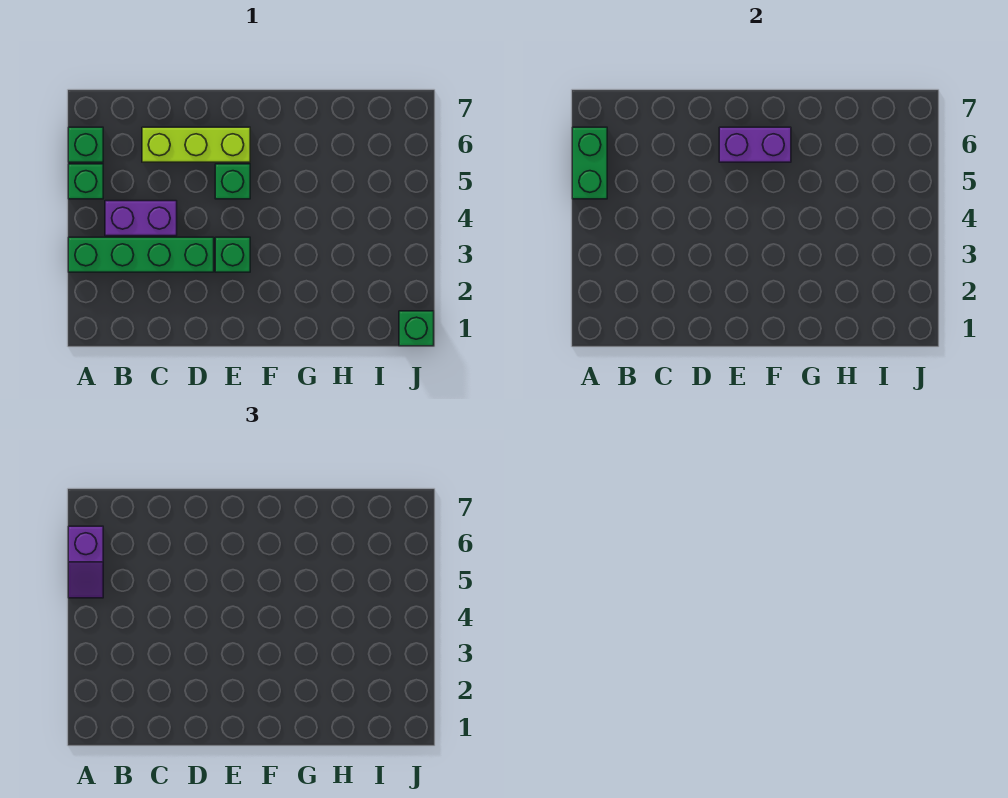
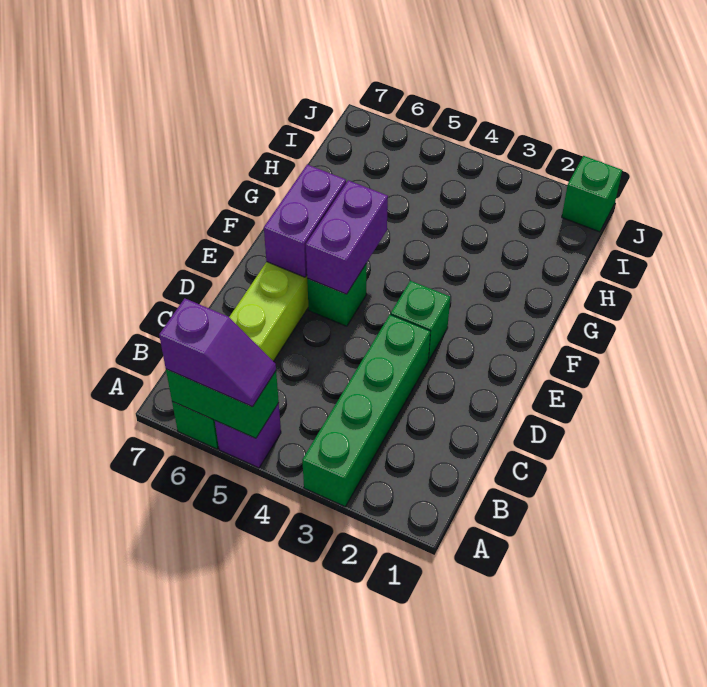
green 1x1 brick [68,164,103,199] -> purple 1x1 brick [215,403,281,468]
purple 1x2 brick [105,201,177,236] -> purple 1x2 brick moved to [306,180,388,294]

